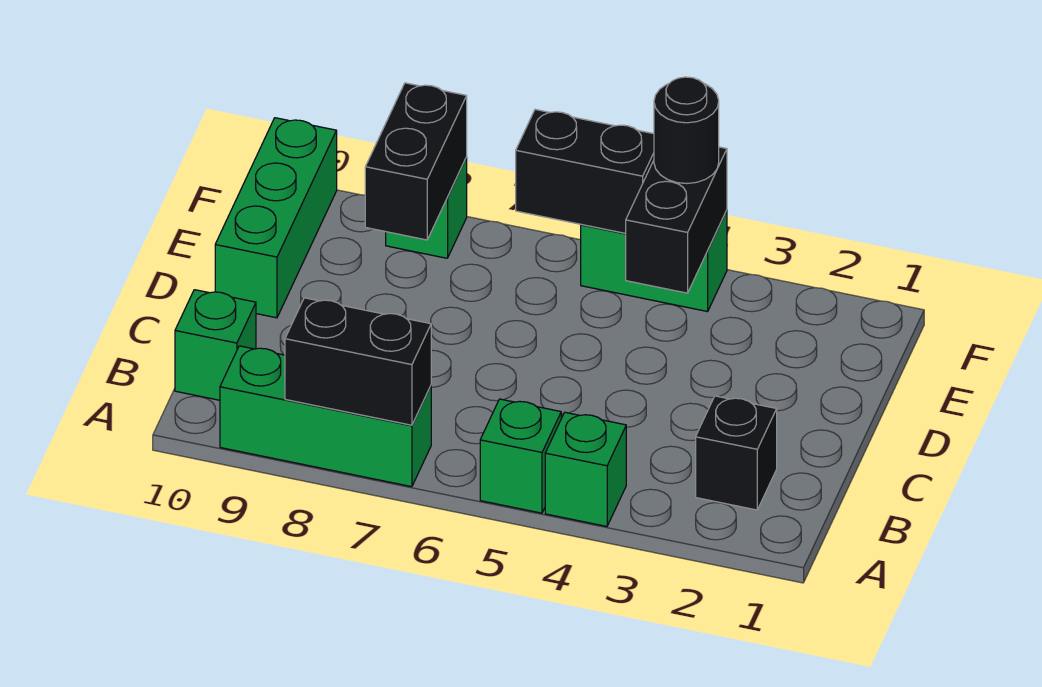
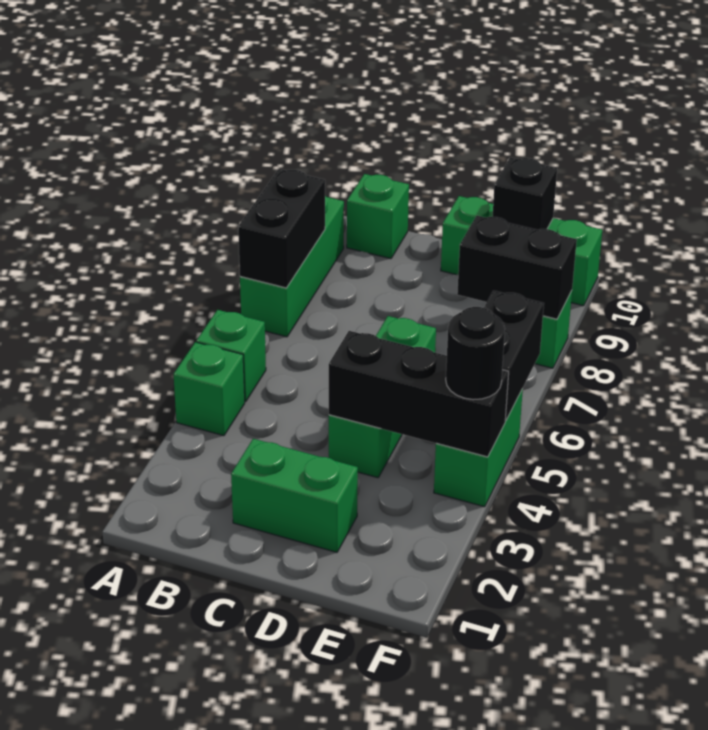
black 1x1 brick [696,396,777,510] -> black 1x1 brick moved to [493,157,557,230]
none -> green 1x2 brick [231,439,358,552]
none -> green 1x3 brick [329,316,436,478]
black 1x2 brick [626,147,727,293] -> black 1x3 brick [329,331,509,457]

